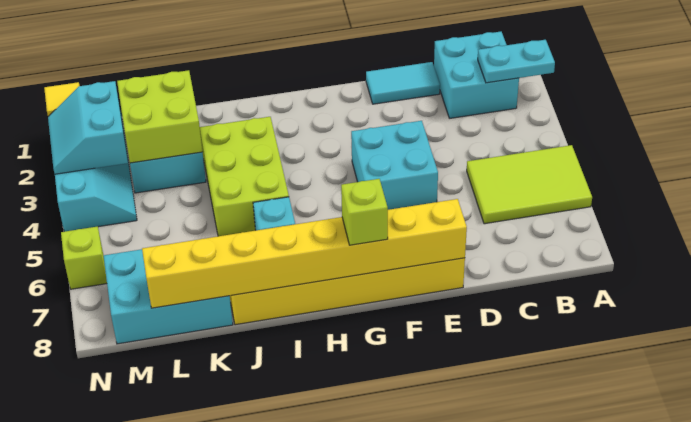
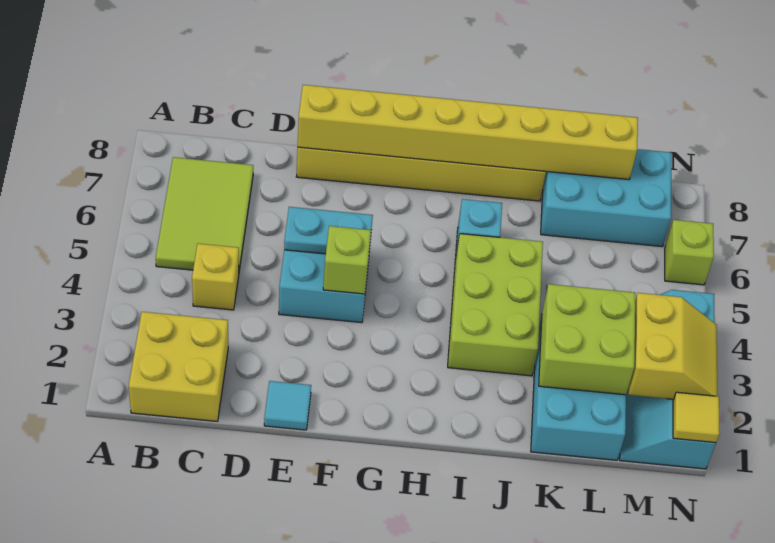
cyan 1x2 plate [478,40,555,83] -> cyan 1x2 plate moved to [284,207,373,254]
lime 2x3 tile [467,145,592,224] -> lime 2x3 tile turned to [156,157,253,271]
cyan 2x2 brick [434,32,519,118] -> yellow 2x2 brick [129,312,228,421]
none -> yellow 1x1 brick [192,244,239,310]
cyan 1x2 tile [366,62,440,104] -> cyan 1x1 tile [264,381,311,430]
lime 1x1 brick [341,179,388,245] -> lime 1x1 brick moved to [323,226,371,294]
cyan 2x2 slope [48,81,128,174] -> yellow 2x2 slope [628,293,718,399]

